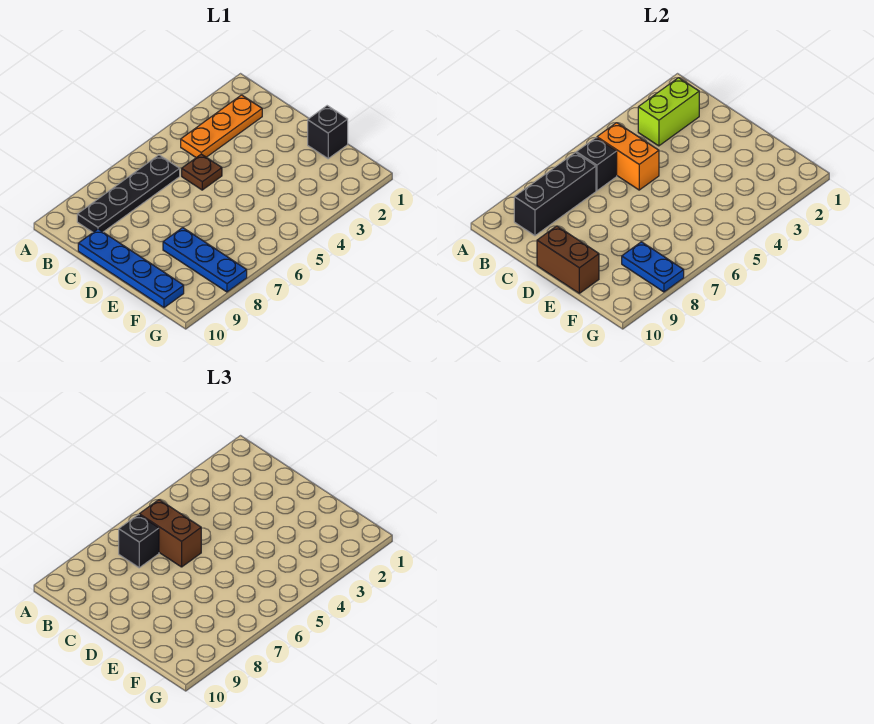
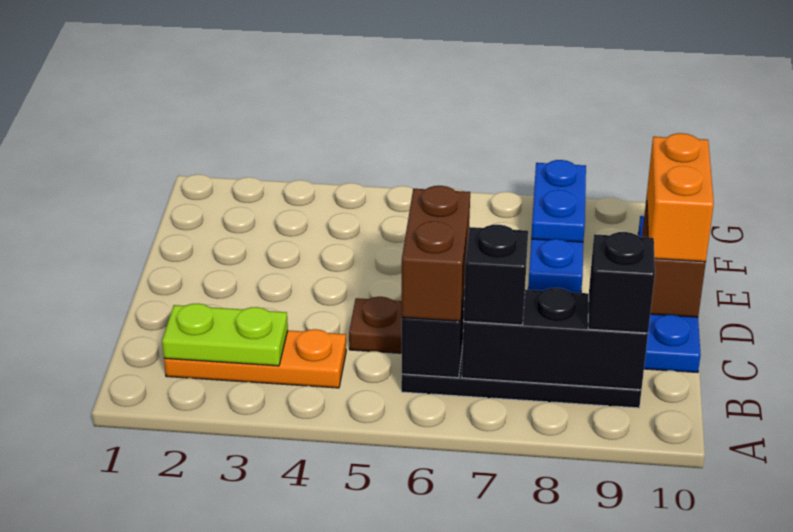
lime 1x2 brick [638,78,699,146] -> lime 1x2 plate [162,304,288,366]
orange 1x2 brick [597,123,659,190] -> orange 1x2 brick moved to [647,133,714,262]
black 1x1 brick [308,106,348,159] -> black 1x1 brick moved to [588,232,655,333]

